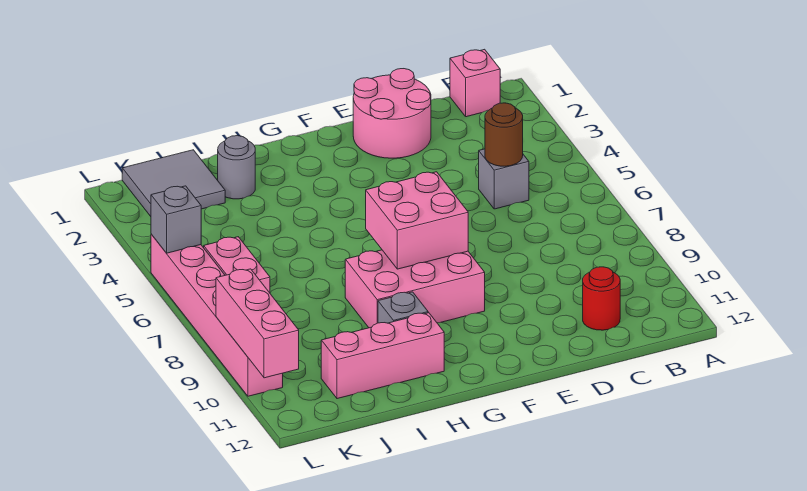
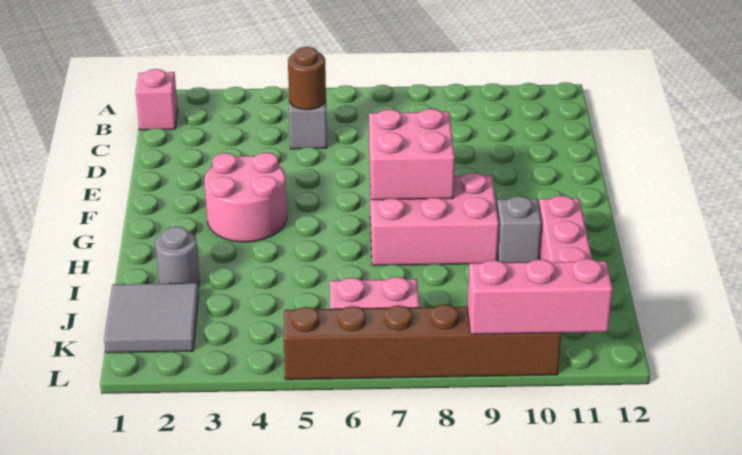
red 1x1 round brick [583,267,620,330] -> none
pink 2x2 round brick [353,69,431,158] -> pink 2x2 round brick moved to [204,152,287,242]
pink 2x3 brick [345,250,485,328] -> pink 2x3 brick turned to [370,173,499,266]
pink 1x6 brick [151,234,283,396] -> brown 1x6 brick [284,305,561,380]
grey 1x1 brick [151,186,201,253] -> none

